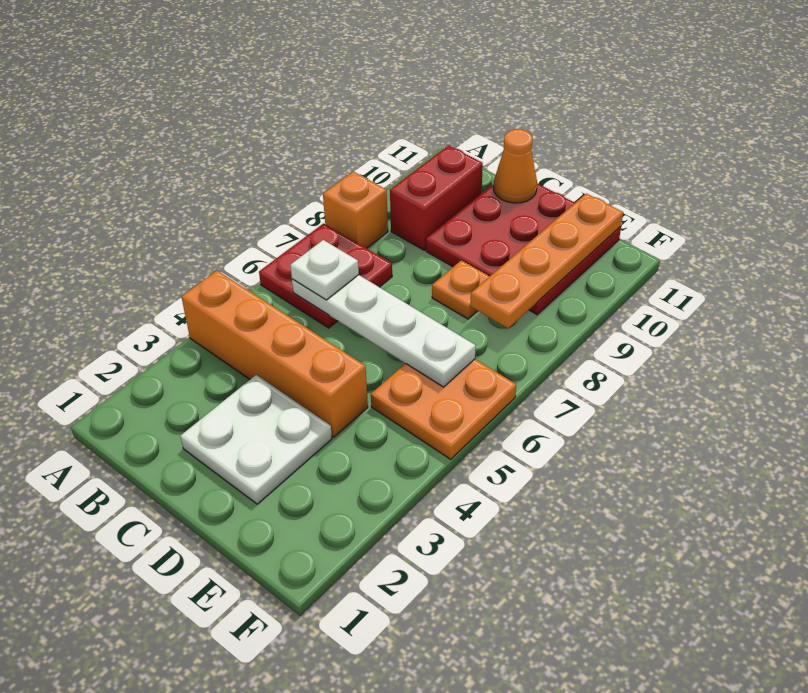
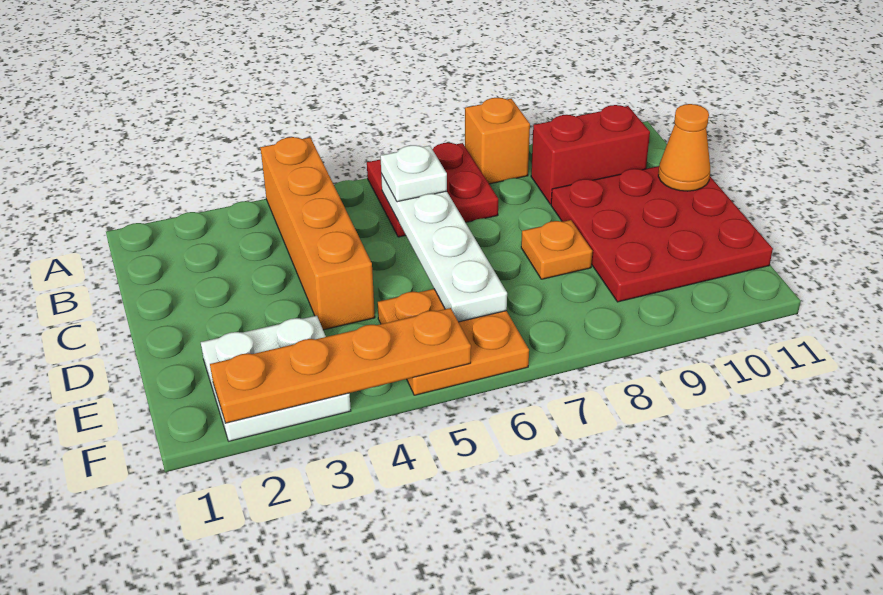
white 2x2 plate [180,375,332,504] -> white 2x2 plate moved to [201,316,351,441]
orange 1x4 plate [470,193,623,328] -> orange 1x4 plate moved to [210,308,471,423]

